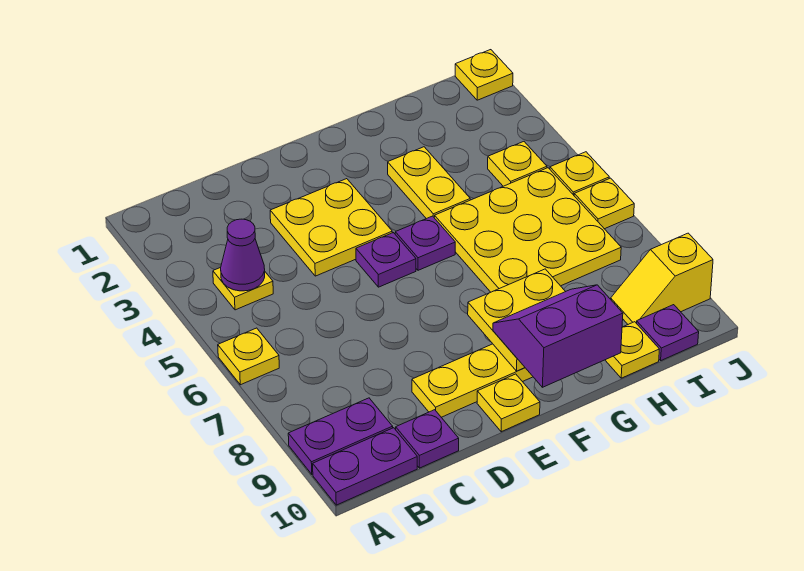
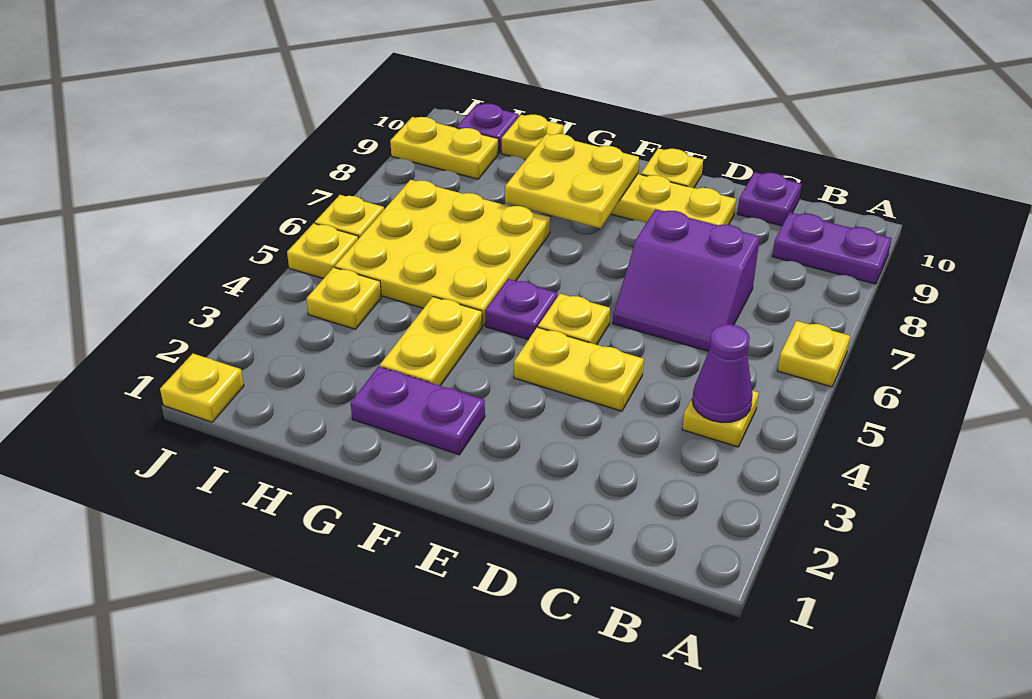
purple 1x2 plate [313,428,417,505] -> purple 1x2 plate moved to [351,366,485,455]
yellow 2x2 plate [270,179,392,276] -> yellow 1x2 plate [514,327,644,411]
purple 1x1 plate [356,233,416,287] -> yellow 1x1 plate [538,294,610,345]
purple 2x2 slope [493,285,623,387] -> purple 2x2 slope moved to [613,209,760,351]
yellow 1x2 slope [611,233,713,324] -> yellow 1x2 plate [390,117,498,179]

